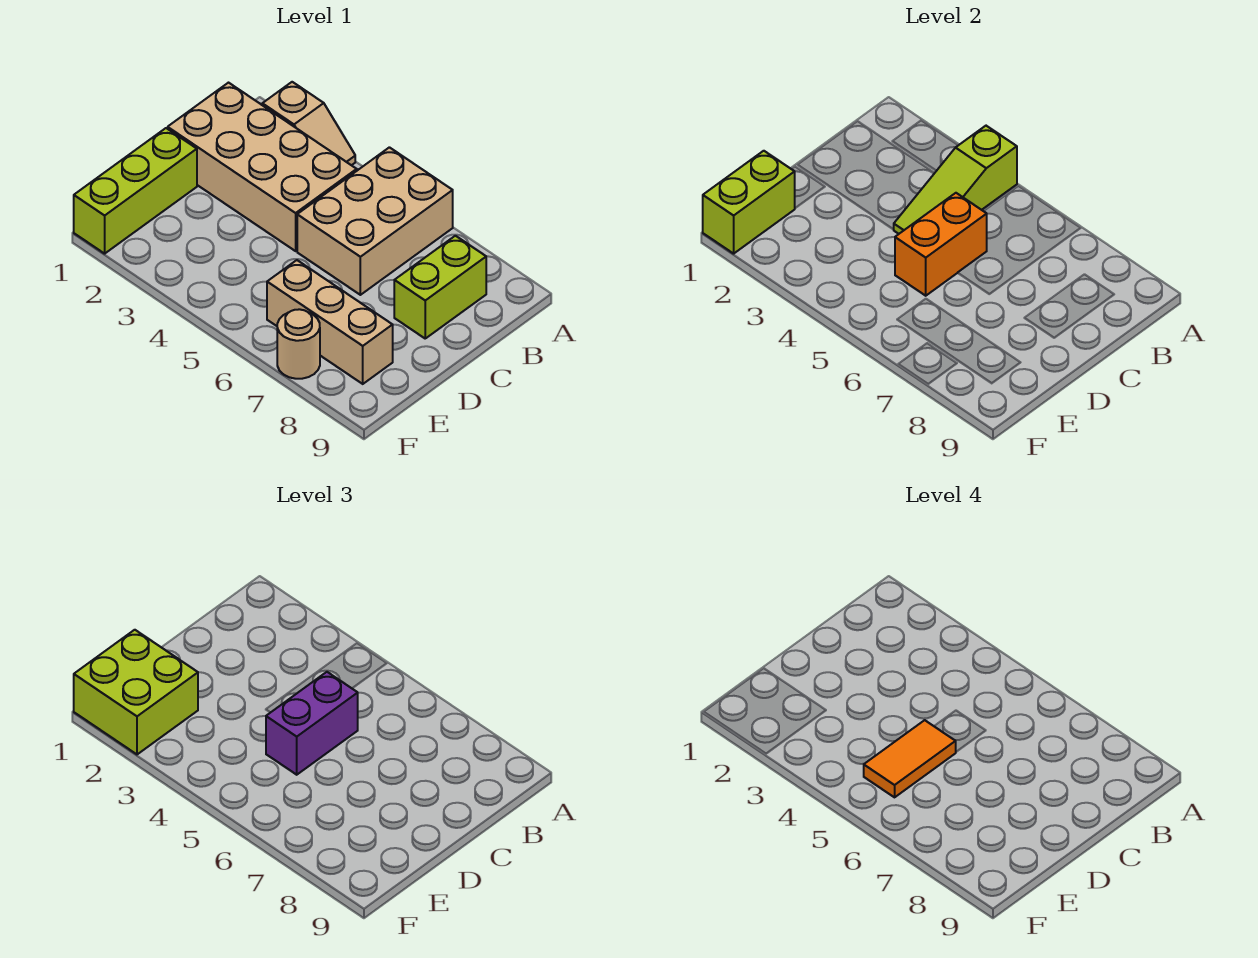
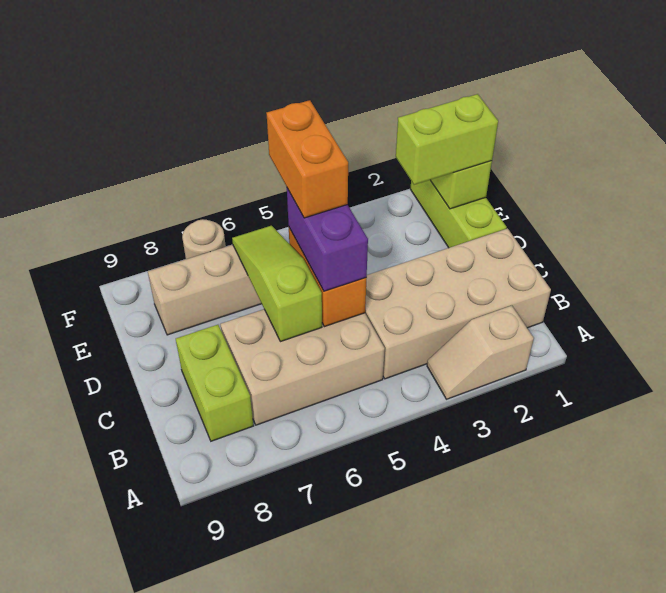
lime 1x3 slope [893,126,1017,234] -> lime 1x3 slope moved to [232,226,322,342]
tan 2x3 brick [297,147,453,295] -> tan 2x3 brick turned to [220,309,385,425]
orange 1x2 tile [864,720,956,797] -> orange 1x2 brick [266,100,348,218]
lime 2x2 brick [74,630,198,754] -> lime 1x2 brick [396,94,498,185]

